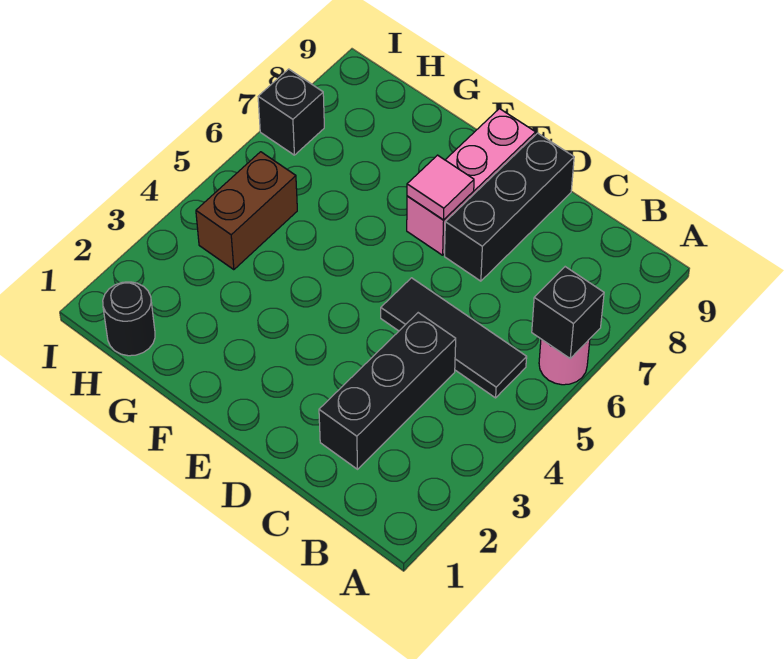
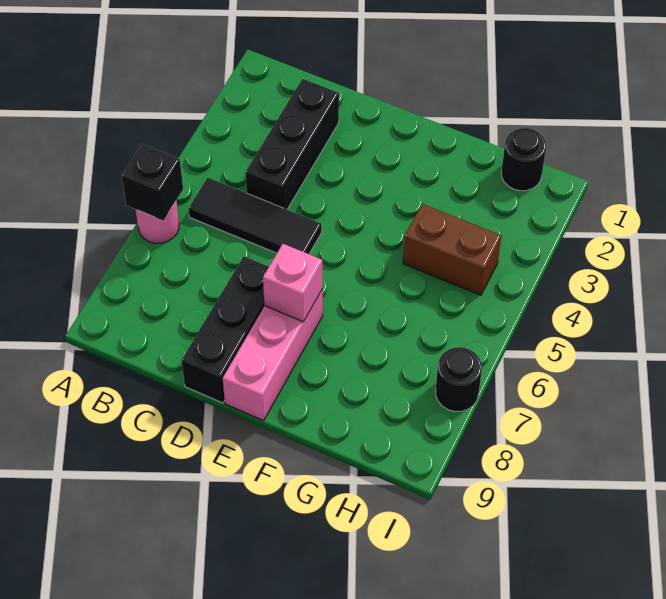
pink 1x1 tile [407,155,474,220] -> pink 1x1 brick [263,244,322,322]
brown 1x2 brick [196,152,297,270] -> brown 1x2 brick turned to [403,204,501,295]
black 1x1 brick [258,69,324,155] -> black 1x1 round brick [436,347,482,412]

